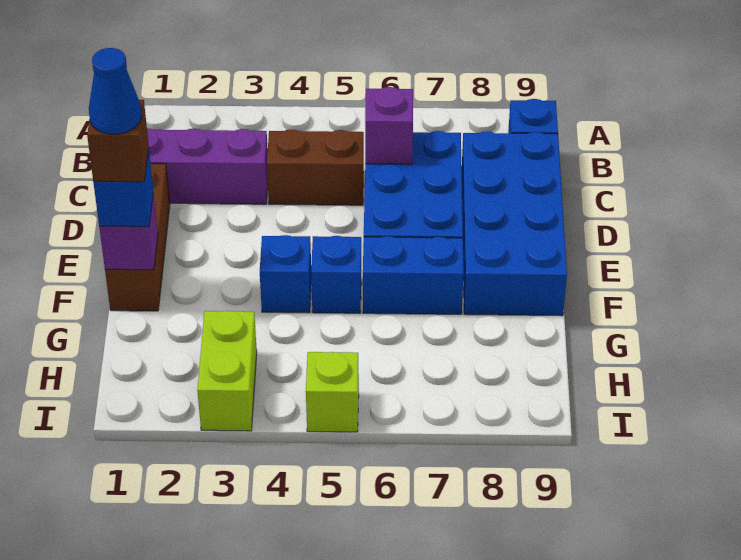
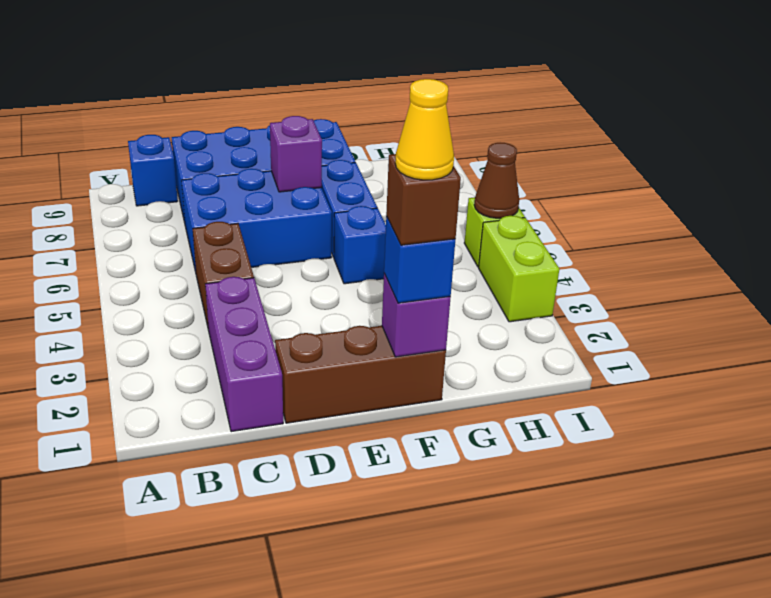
purple 1x1 brick [365,87,413,164] -> purple 1x1 brick moved to [270,116,322,192]
blue 1x1 cone [89,48,142,134] -> yellow 1x1 cone [395,79,454,180]
blue 1x1 brick [260,235,311,313] -> none
lime 1x2 brick [197,311,257,431] -> lime 1x2 brick turned to [479,216,559,322]
none -> brown 1x1 cone [474,143,519,218]

